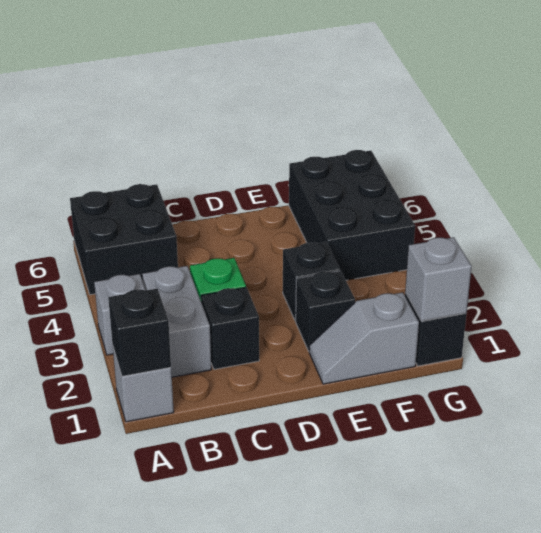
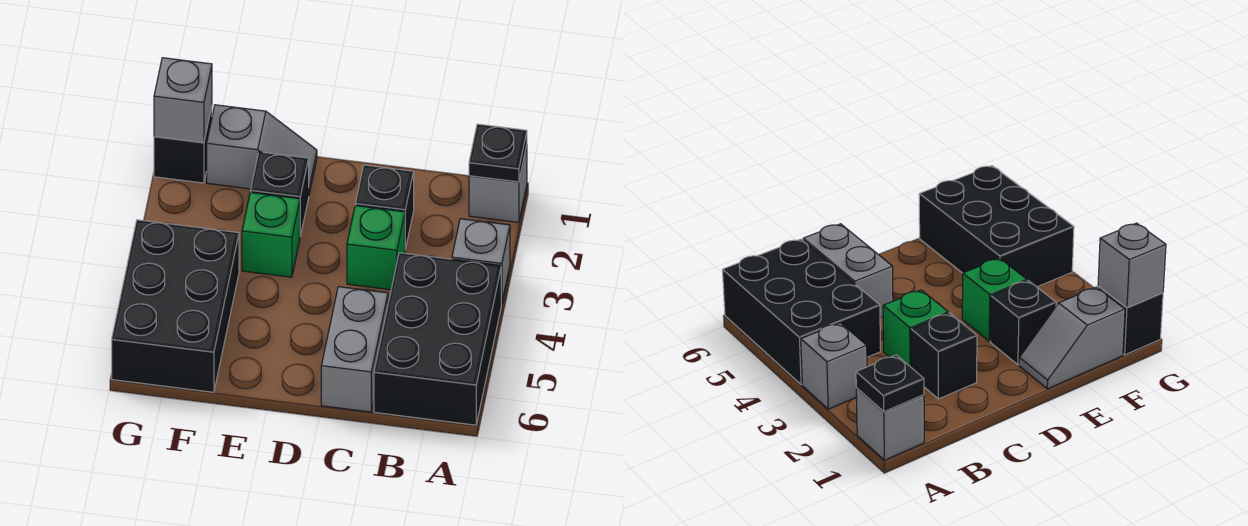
black 1x1 brick [108,289,171,376] -> black 1x1 plate [469,124,527,182]
black 2x2 brick [70,184,178,295] -> black 2x3 brick [374,253,501,425]
grey 1x2 brick [142,266,211,377] -> grey 1x2 brick moved to [321,287,388,412]
black 1x1 brick [283,242,340,321] -> green 1x1 brick [242,192,300,277]

